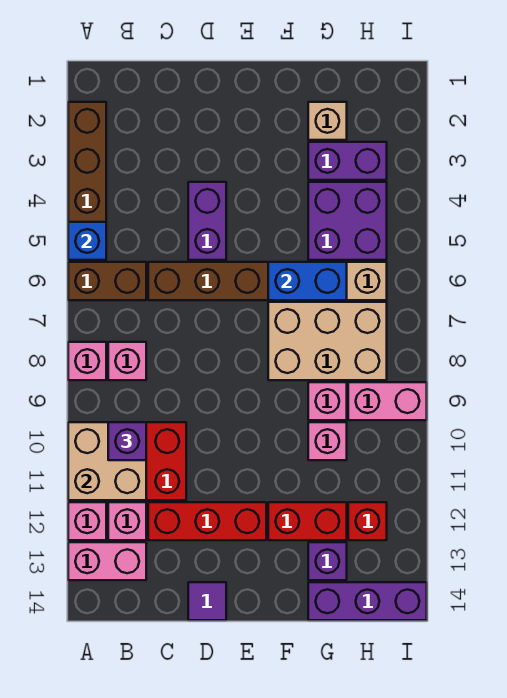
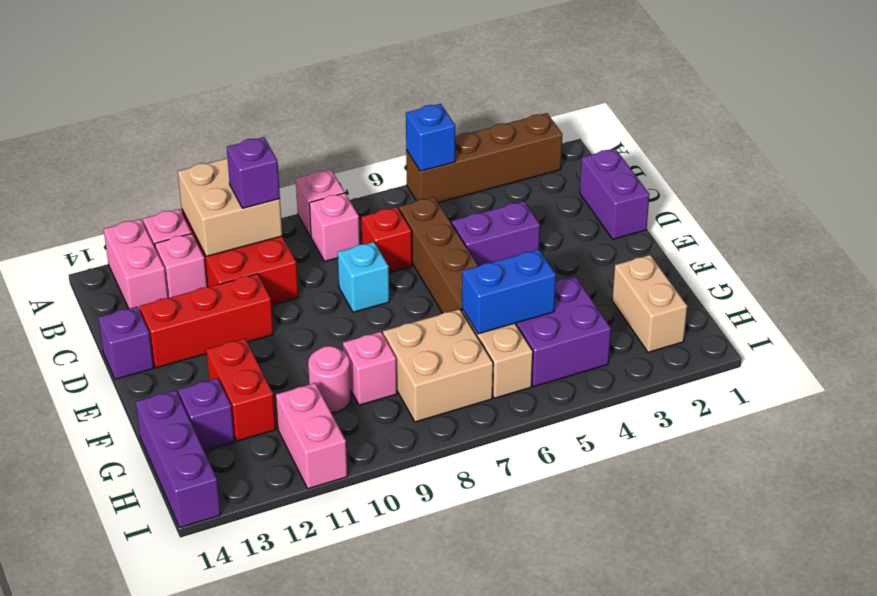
brown 1x2 brick [68,262,146,300] -> none
red 1x3 brick [148,502,266,540] -> red 1x3 brick turned to [139,274,273,368]
none -> cyan 1x1 brick [338,242,389,312]
purple 1x1 tile [188,582,226,620] -> purple 1x1 brick [98,307,154,379]
blue 1x2 brick [268,262,347,300] -> blue 1x2 brick turned to [462,249,556,334]
tan 2x3 brick [268,302,387,380] -> tan 2x2 brick [383,309,493,422]
tan 1x1 brick [308,102,347,140] -> tan 1x2 brick [612,255,687,352]
purple 1x2 brick [308,142,387,180] -> purple 1x2 brick moved to [580,149,650,239]
pink 1x1 brick [308,422,347,460] -> pink 1x1 round brick [308,346,351,413]
pink 1x2 brick [348,382,427,420] -> pink 1x2 brick moved to [276,383,347,489]
red 1x1 brick [348,502,387,540] -> red 1x1 brick moved to [361,207,412,273]

